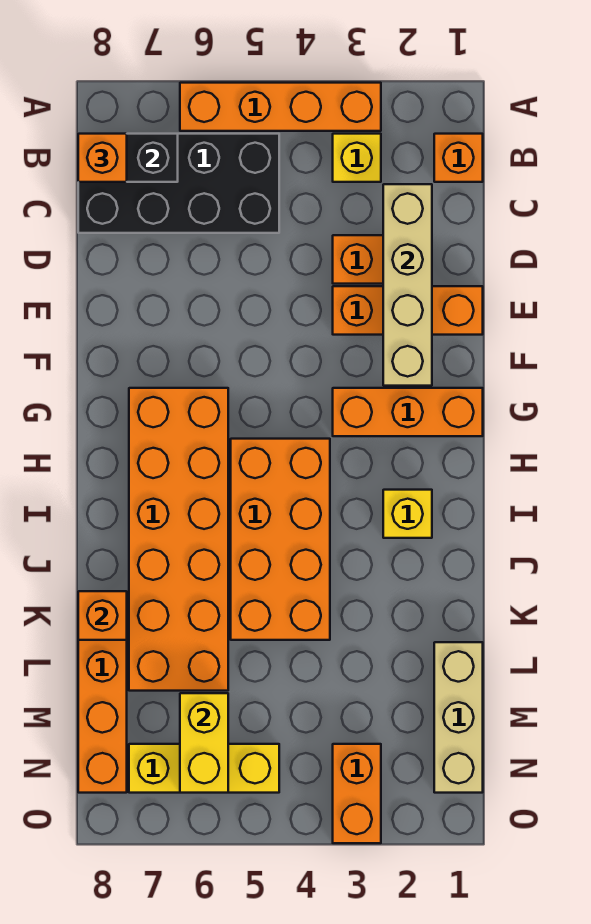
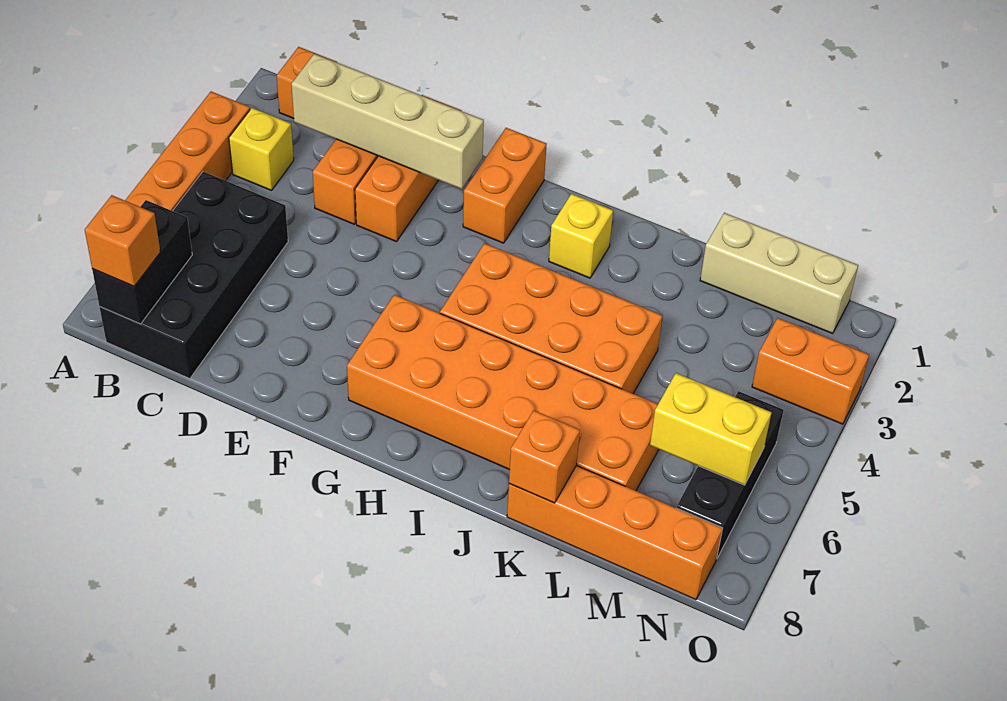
orange 1x3 brick [333,388,483,436] -> orange 1x2 brick [463,128,547,243]
yellow 1x3 brick [129,744,279,793] -> black 1x3 brick [677,391,784,558]

